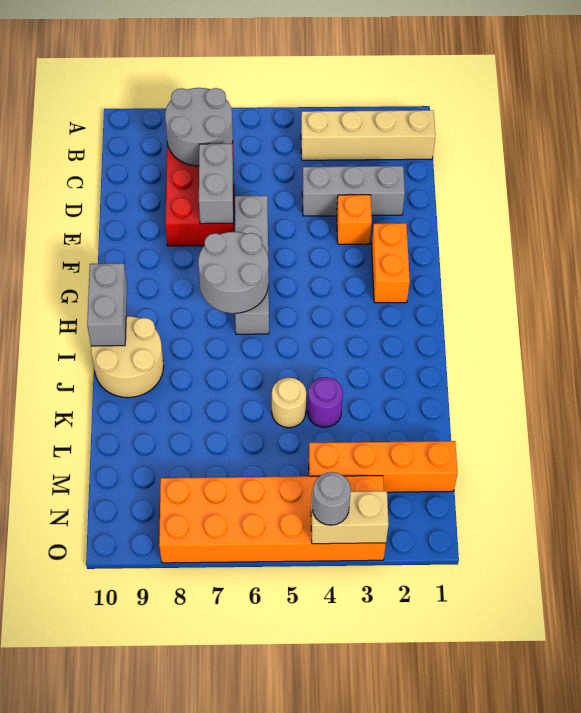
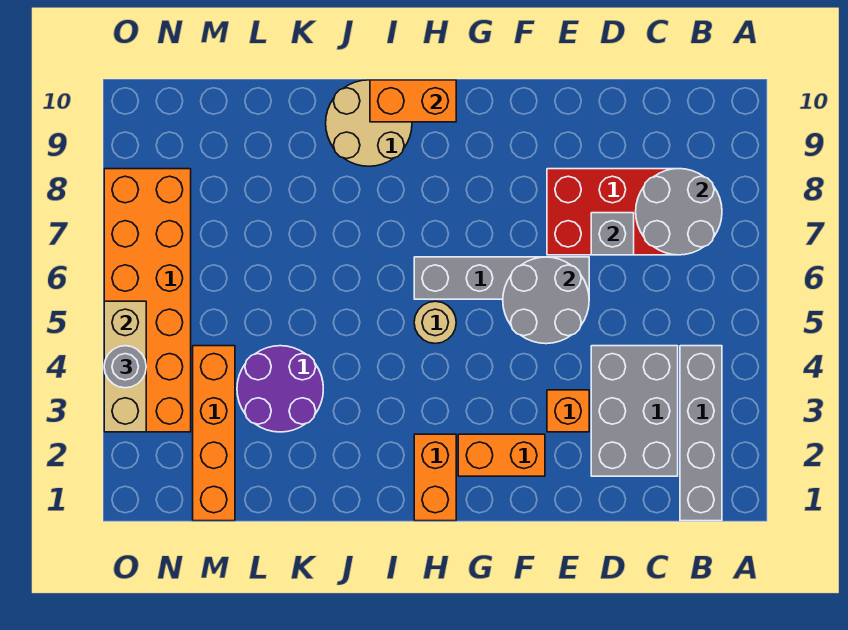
tan 1x4 brick [301,110,435,160] -> grey 1x4 brick [680,346,722,521]
grey 1x3 brick [302,166,405,216] -> grey 2x3 brick [591,346,678,476]
grey 1x2 brick [199,144,233,224] -> grey 1x1 brick [591,213,634,255]
grey 2x2 round brick [198,232,269,313] -> grey 2x2 round brick moved to [503,257,589,344]
none -> orange 1x2 brick [414,434,456,521]
grey 1x2 brick [87,263,127,346] -> orange 1x2 brick [370,80,456,122]
purple 1x1 round brick [308,377,343,427] -> purple 2x2 round brick [237,346,323,432]
tan 1x1 round brick [272,378,306,428] -> tan 1x1 round brick moved to [414,301,456,344]
tan 1x2 brick [311,491,389,544] -> tan 1x3 brick [104,301,146,432]

